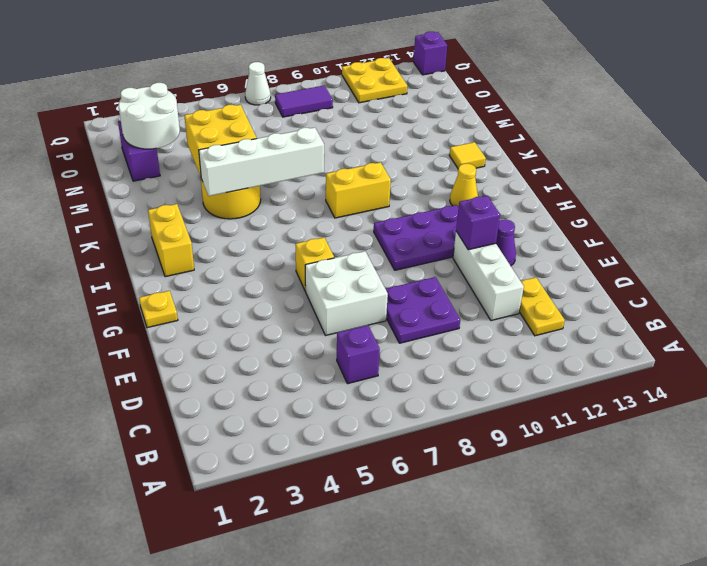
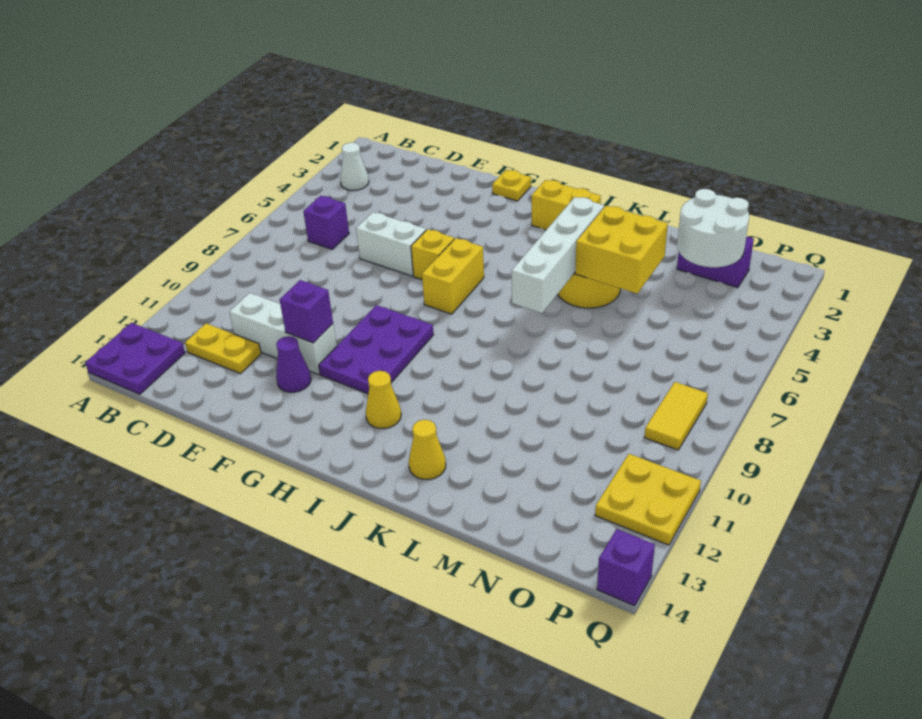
purple 2x2 plate [386,277,460,343] -> purple 2x2 plate moved to [85,323,185,394]
white 2x2 brick [305,251,388,336] -> white 1x2 brick [356,212,426,276]
yellow 1x2 brick [326,162,391,218] -> yellow 1x2 brick moved to [422,238,484,314]
yellow 1x1 tile [449,142,486,168] -> yellow 1x1 cone [409,420,446,479]
purple 1x2 tile [275,86,333,117] -> yellow 1x2 tile [644,382,708,450]
white 1x1 cone [245,62,271,105] -> white 1x1 cone moved to [340,143,369,190]

